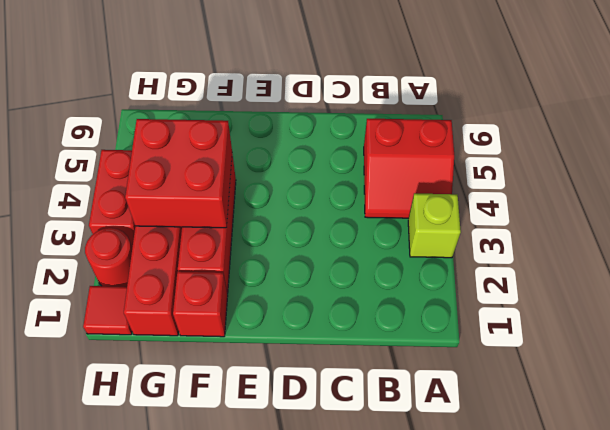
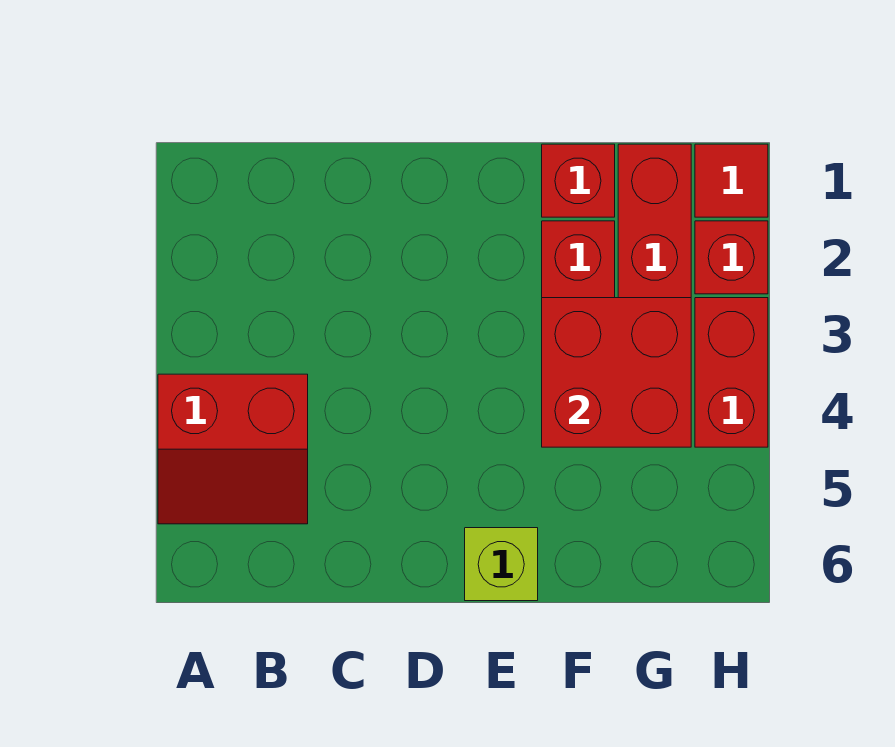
lime 1x1 brick [408,193,461,258] -> lime 1x1 brick moved to [465,528,538,601]
red 2x2 slope [364,119,454,218] -> red 2x2 slope turned to [158,374,308,524]
red 1x1 round brick [85,228,132,287] -> red 1x1 brick [695,221,768,294]

